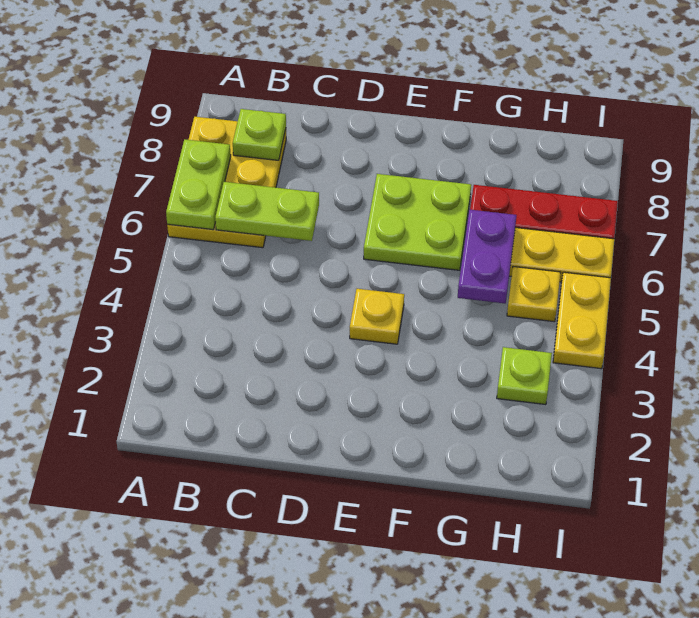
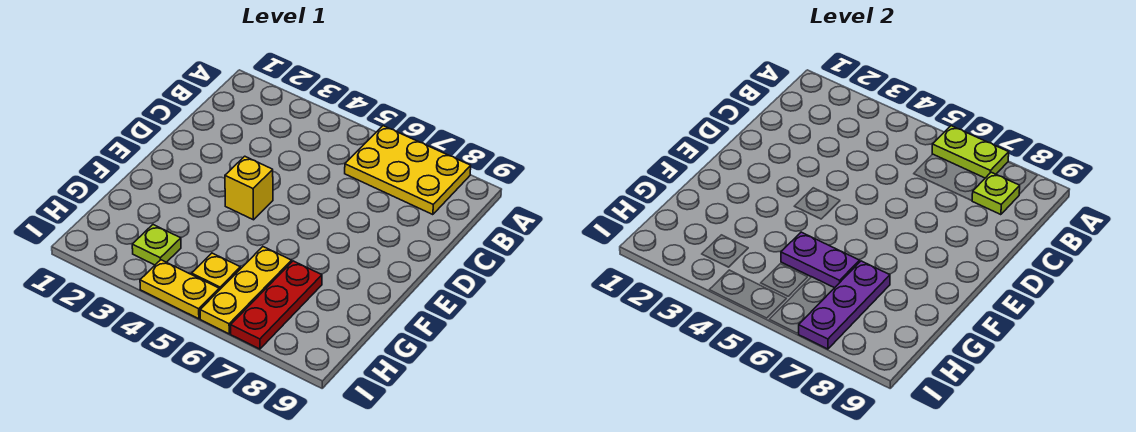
lime 1x2 plate [215,182,319,241] -> none
yellow 1x1 plate [350,289,404,344] -> yellow 1x1 brick [225,156,273,220]
lime 2x2 plate [364,174,471,270] -> none
none -> purple 1x3 plate [799,261,890,349]

